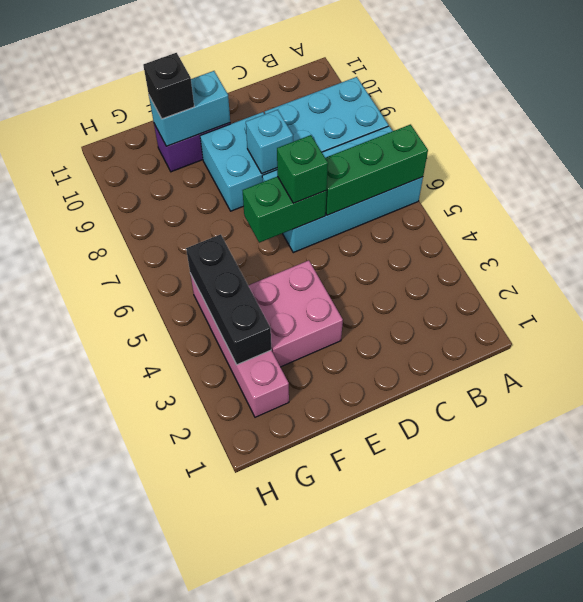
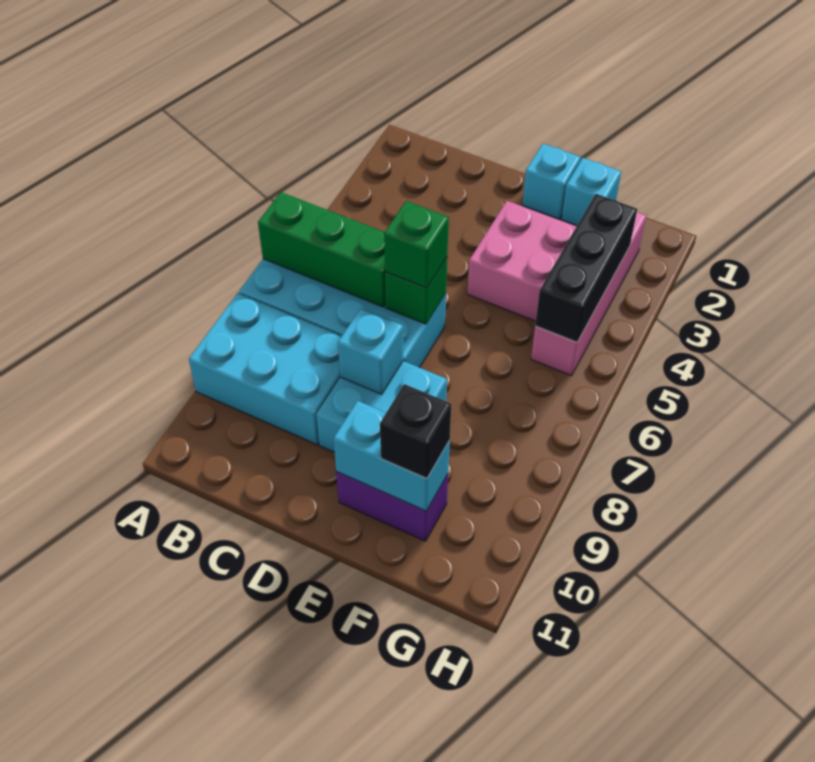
green 1x2 brick [243,176,327,243] -> green 1x1 brick [385,258,447,324]
none -> cyan 1x1 brick [522,144,581,219]
none -> cyan 1x1 brick [562,158,621,226]

